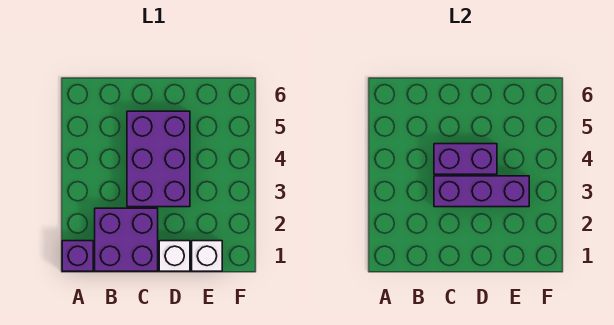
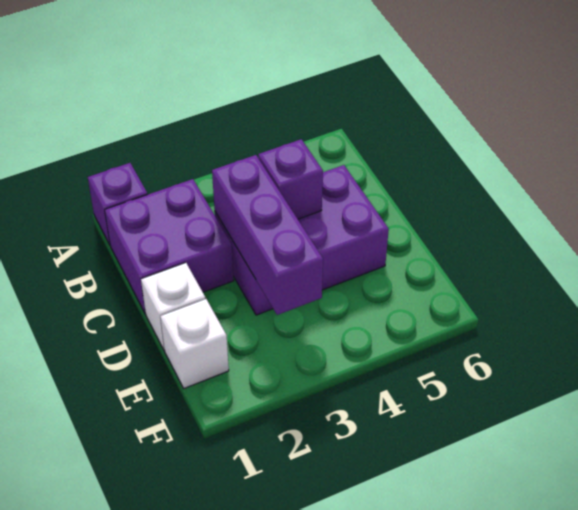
purple 1x2 brick [434,144,497,174] -> purple 1x1 brick [258,139,323,219]

